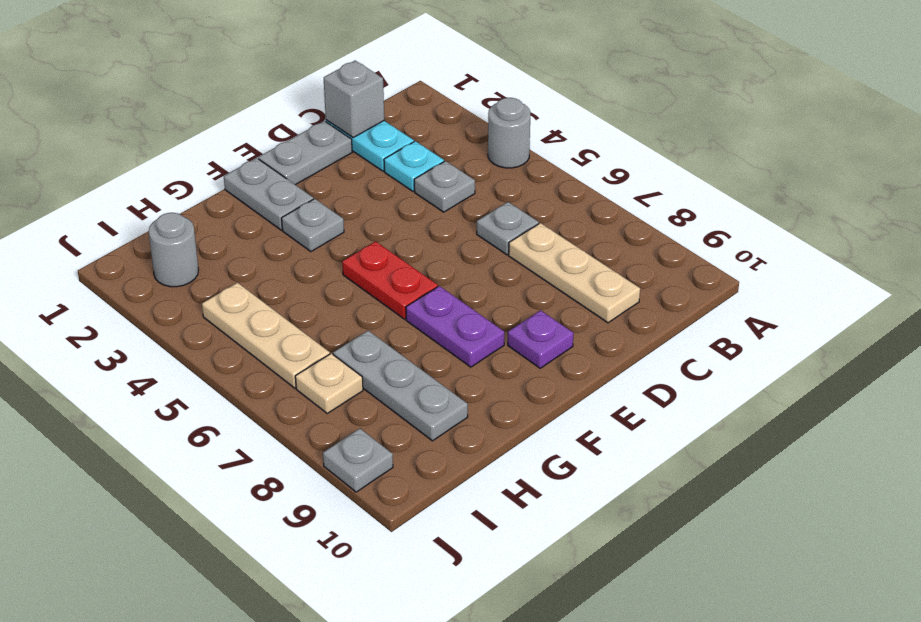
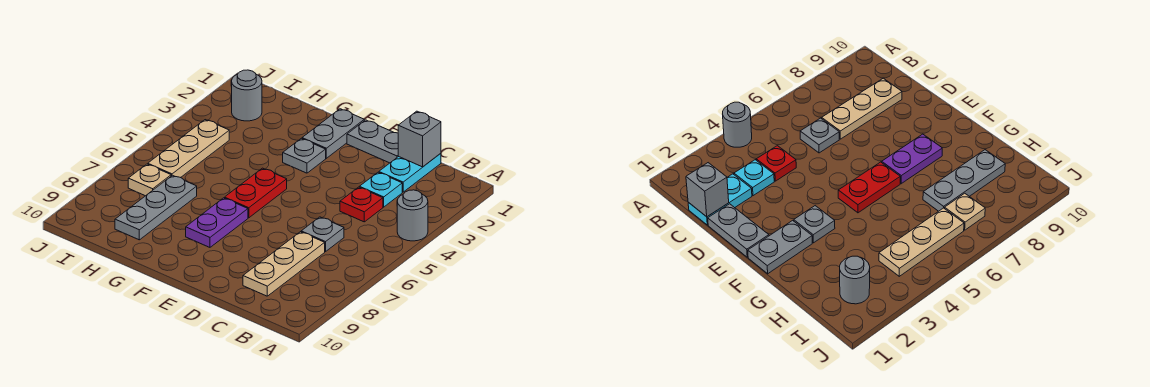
grey 1x1 plate [414,161,475,212] -> red 1x1 plate [340,187,383,222]
purple 1x1 plate [508,310,574,368] -> none
grey 1x1 plate [323,428,393,492] -> none

